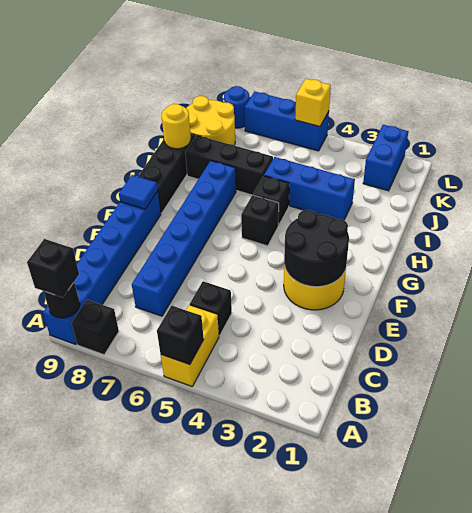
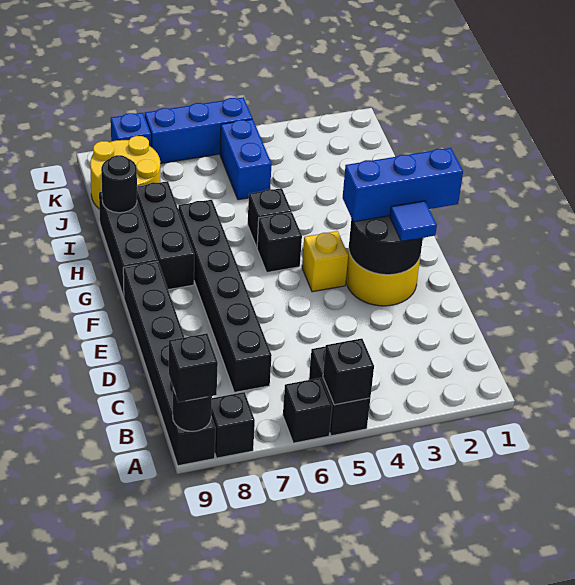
yellow 1x2 brick [161,305,219,386] -> black 1x2 brick [309,346,370,436]
blue 1x6 brick [43,191,161,344] -> black 1x6 brick [123,262,216,466]
black 1x1 brick [190,281,232,336] -> black 1x1 brick moved to [283,378,332,443]
blue 1x6 brick [132,161,236,316] -> black 1x6 brick [178,200,272,392]
blue 1x1 tile [119,175,158,209] -> blue 1x1 tile moved to [390,201,437,241]
blue 1x3 brick [264,157,355,220] -> blue 1x3 brick moved to [343,148,463,222]
black 1x3 brick [185,135,273,195] -> black 1x3 brick turned to [137,181,194,290]
yellow 1x1 round brick [162,104,191,149] -> black 1x1 round brick [101,155,137,213]
blue 1x2 brick [363,125,408,191] -> blue 1x2 brick moved to [220,119,272,200]
yellow 1x1 brick [295,79,331,127] -> yellow 1x1 brick moved to [302,231,348,292]
blue 1x1 round brick [224,86,249,128] -> blue 1x1 brick [111,113,151,147]

